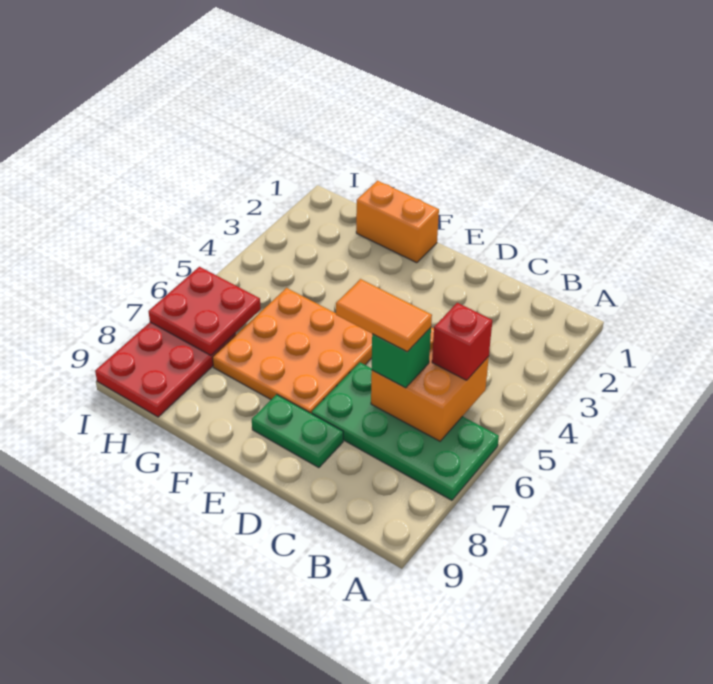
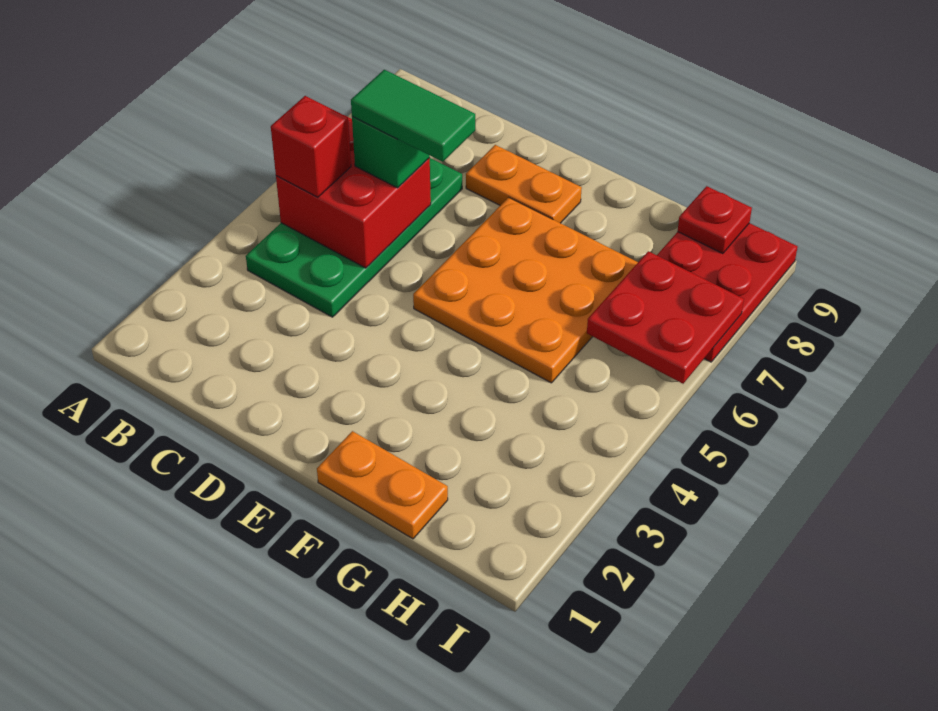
green 2x4 plate [312,362,499,500] -> green 2x4 plate turned to [246,158,462,317]
orange 2x2 brick [371,327,489,441] -> red 2x2 brick [276,117,431,268]
orange 1x2 tile [336,279,432,352] -> green 1x2 tile [351,70,475,162]
green 1x2 plate [252,394,343,468] -> orange 1x2 plate [466,145,582,223]
orange 1x2 brick [356,181,439,263] -> orange 1x2 plate [317,431,448,539]
none -> red 1x1 plate [678,186,752,254]

